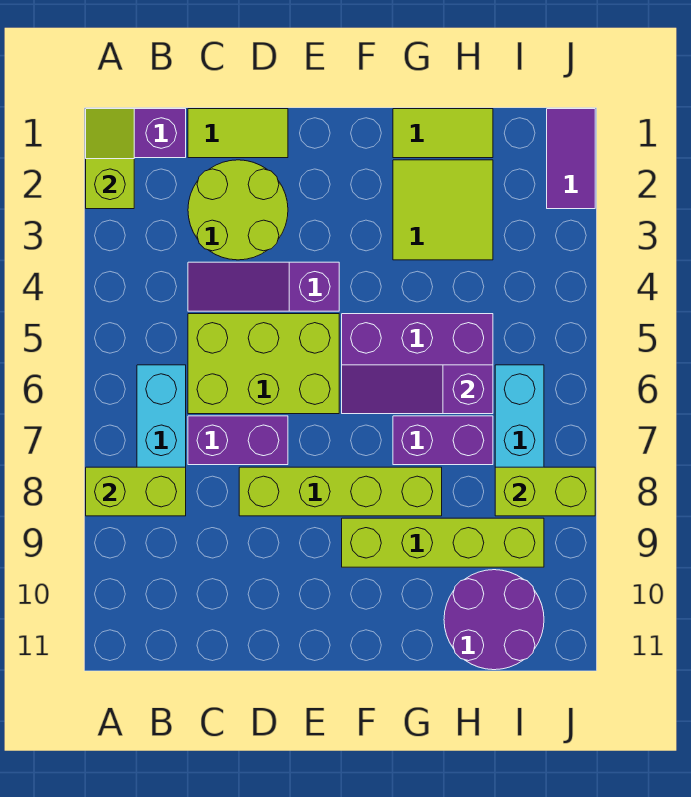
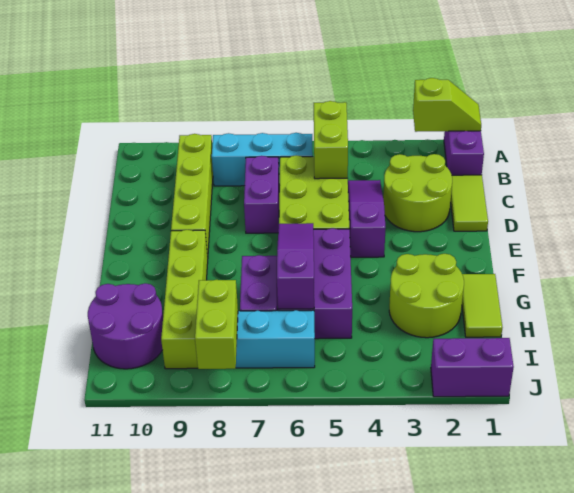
lime 1x2 brick [86,467,186,516] -> lime 1x2 brick moved to [314,101,348,179]
lime 1x4 brick [239,467,442,516] -> lime 1x4 brick moved to [171,134,213,257]
lime 2x2 tile [393,160,493,260] -> lime 2x2 round brick [389,254,464,338]
purple 1x2 tile [547,109,595,209] -> purple 1x2 brick [431,338,514,397]

